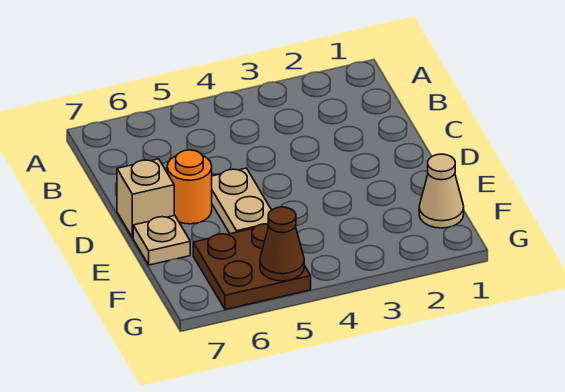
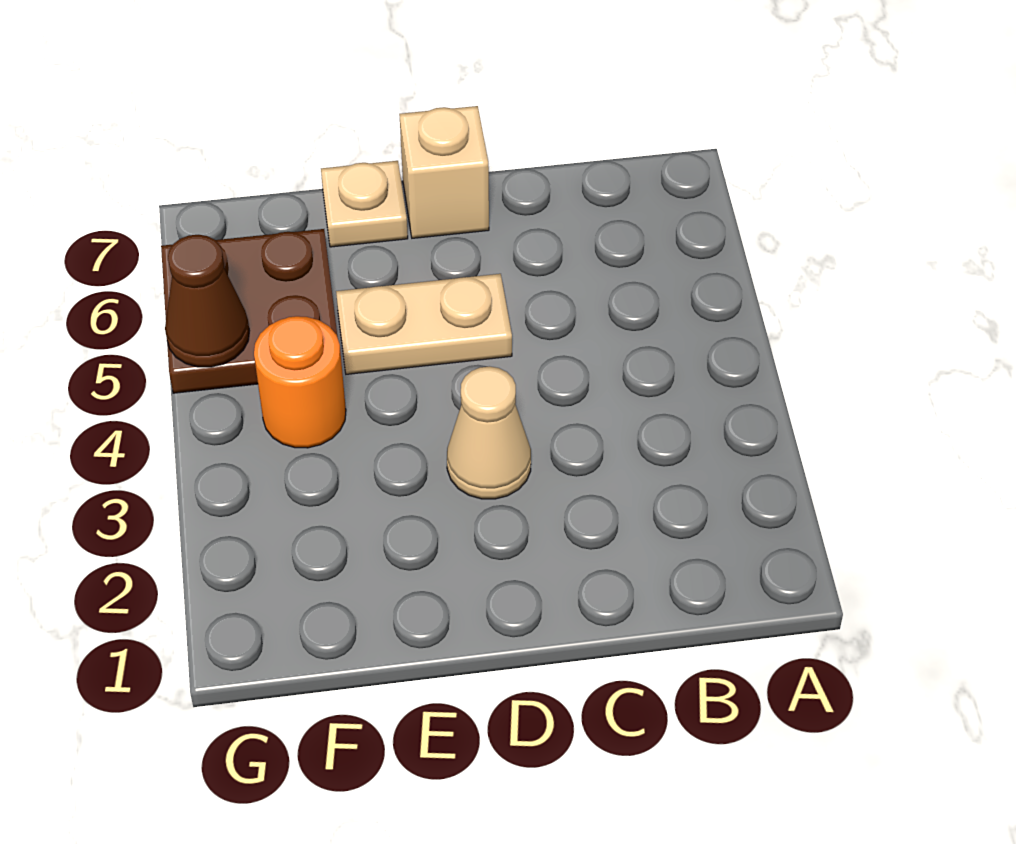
orange 1x1 round brick [167,150,212,224] -> orange 1x1 round brick moved to [254,316,346,448]
tan 1x1 cone [419,154,464,228] -> tan 1x1 cone moved to [447,366,531,499]

